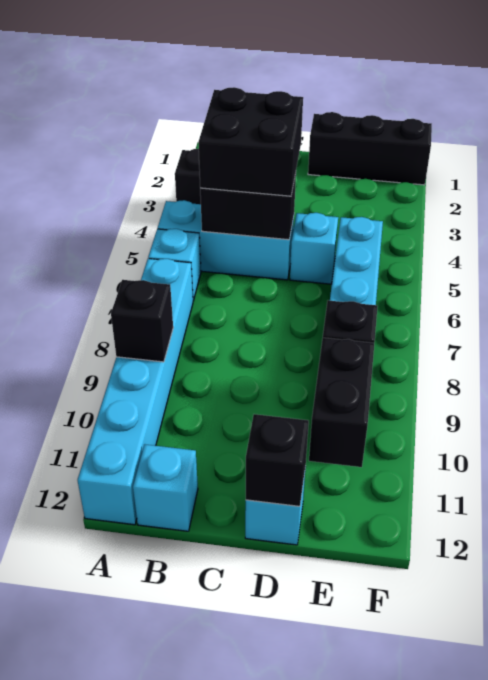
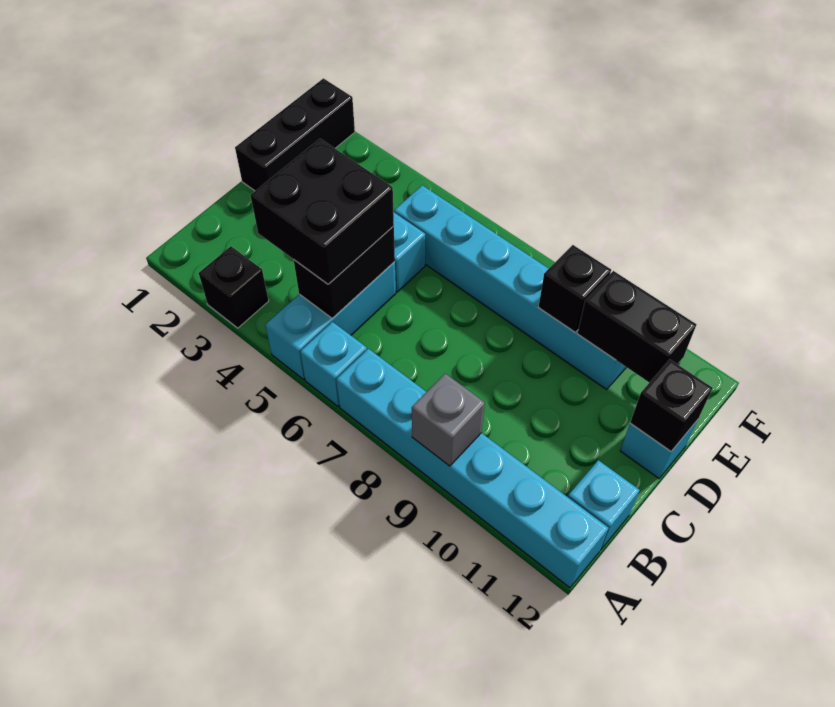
black 1x1 brick [111,280,173,362] -> grey 1x1 brick [412,374,485,466]

